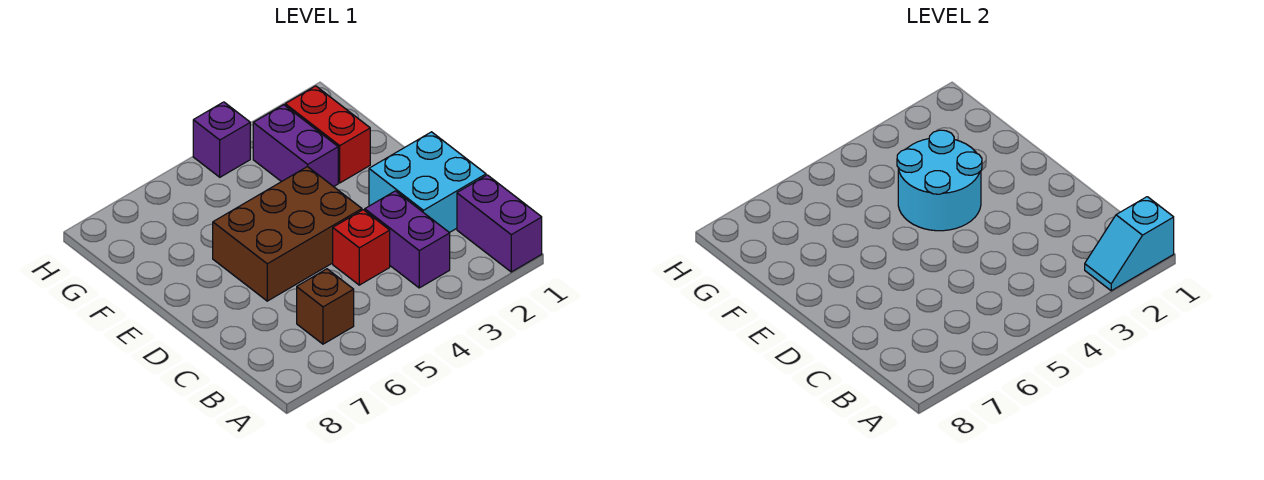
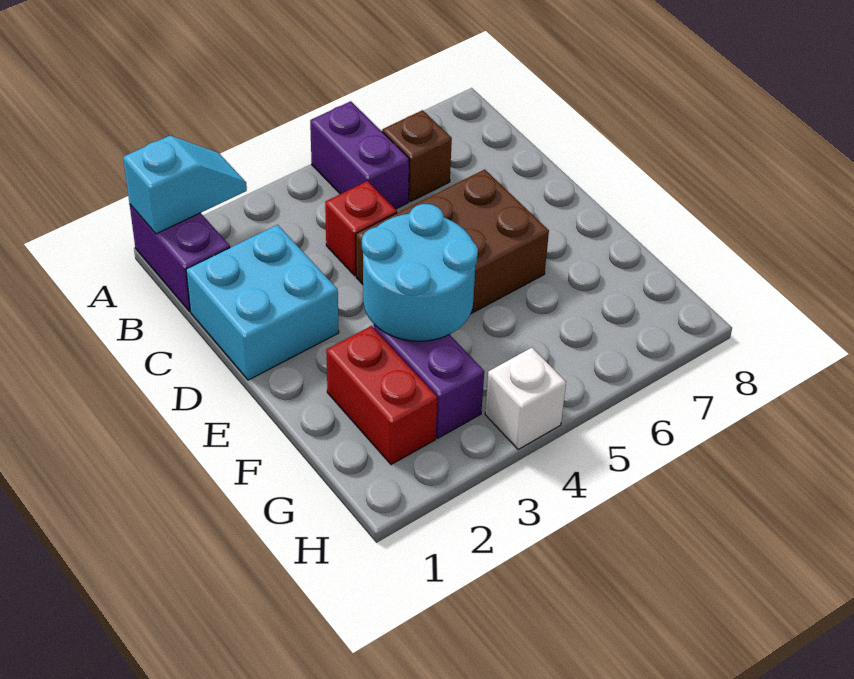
purple 1x2 brick [365,191,450,288] -> purple 1x2 brick moved to [310,101,409,209]
purple 1x1 brick [193,102,250,177] -> white 1x1 brick [485,348,566,449]

